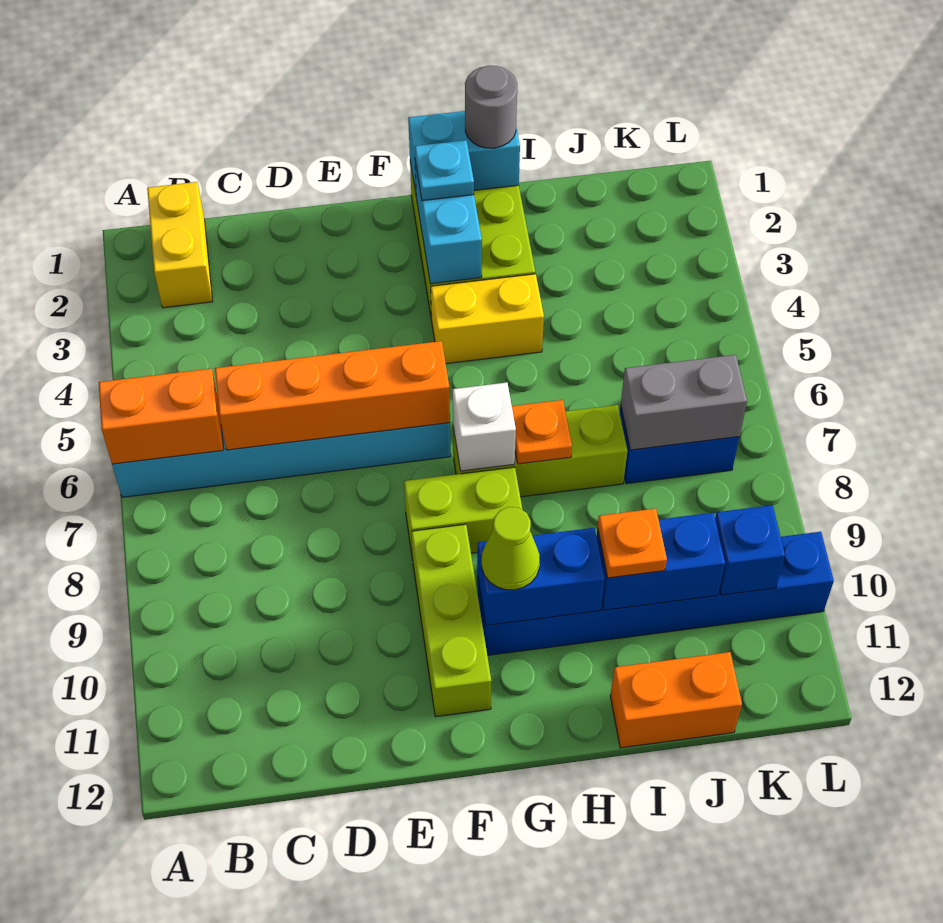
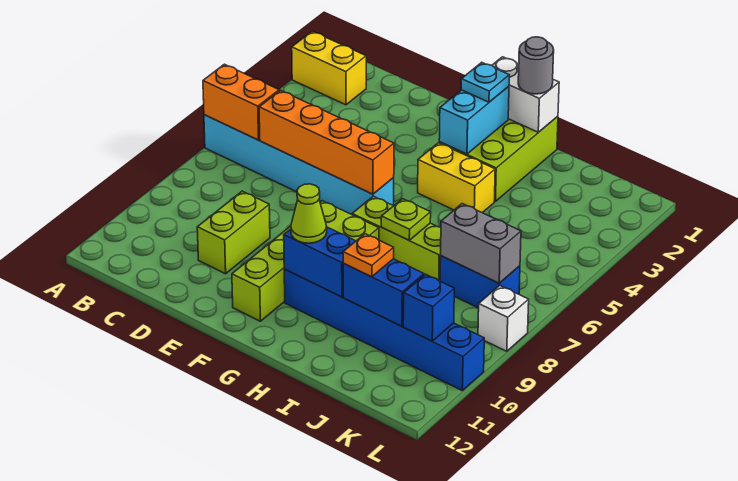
yellow 1x2 brick [147,182,213,308] -> yellow 1x2 brick turned to [292,31,367,105]
none -> lime 1x2 brick [197,191,270,274]
cyan 1x2 brick [408,111,520,197] -> white 1x2 brick [492,57,559,132]
white 1x1 brick [453,382,516,471] -> white 1x1 brick moved to [478,285,529,351]
orange 1x1 plate [512,400,572,464] -> lime 1x1 plate [381,199,431,240]
orange 1x2 brick [610,652,742,748] -> none

